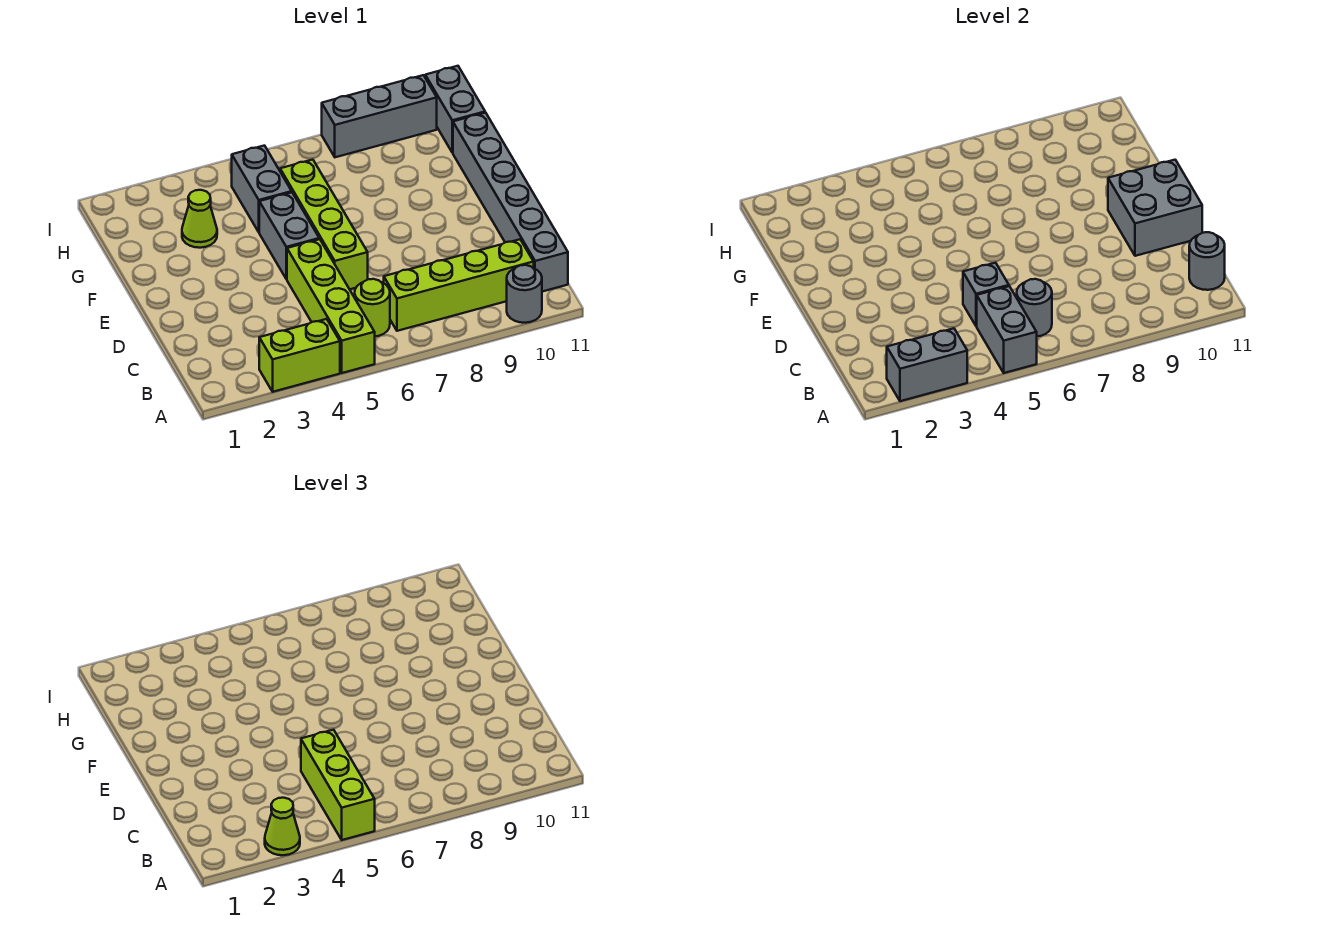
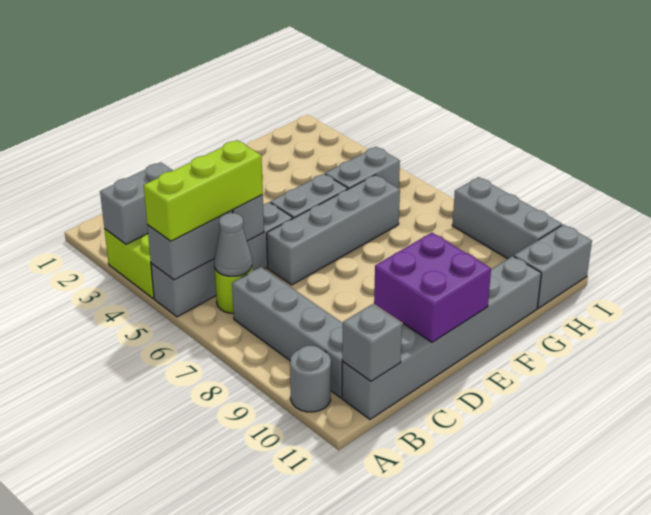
grey 1x2 brick [887,328,967,401] -> grey 1x2 brick turned to [100,162,173,244]
lime 1x1 cone [265,798,300,855] -> none
lime 1x4 brick [287,239,375,373] -> grey 1x4 brick [151,202,293,317]
grey 1x1 round brick [1017,279,1052,336] -> grey 1x1 cone [214,213,252,276]
lime 1x4 brick [384,239,534,331] -> grey 1x4 brick [232,267,343,398]
grey 1x1 round brick [1189,232,1225,290] -> grey 1x1 brick [342,304,402,381]
lime 1x4 brick [280,160,368,289] -> grey 1x4 brick [267,175,400,285]
grey 2x2 brick [1108,160,1202,256] -> purple 2x2 brick [374,233,491,342]
lime 1x1 cone [182,190,217,248] -> none

